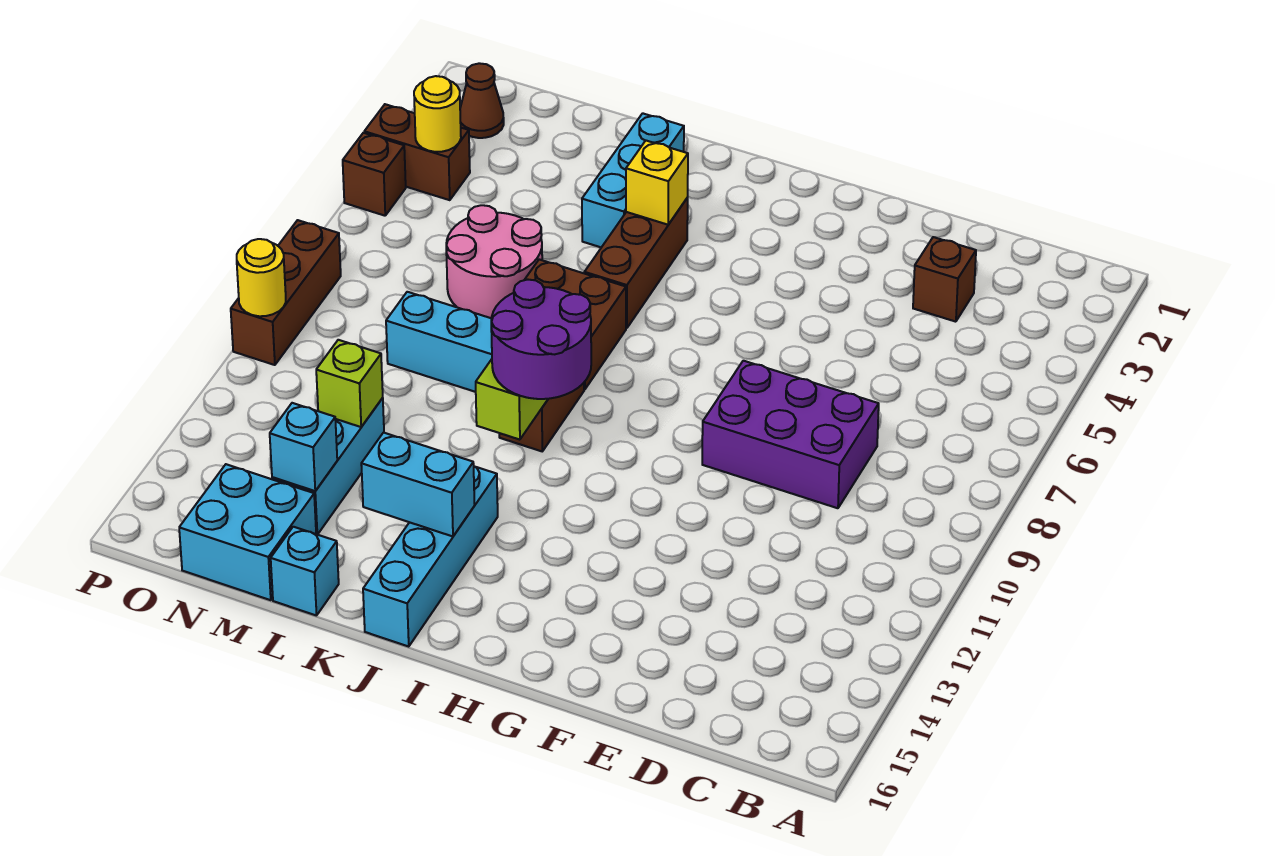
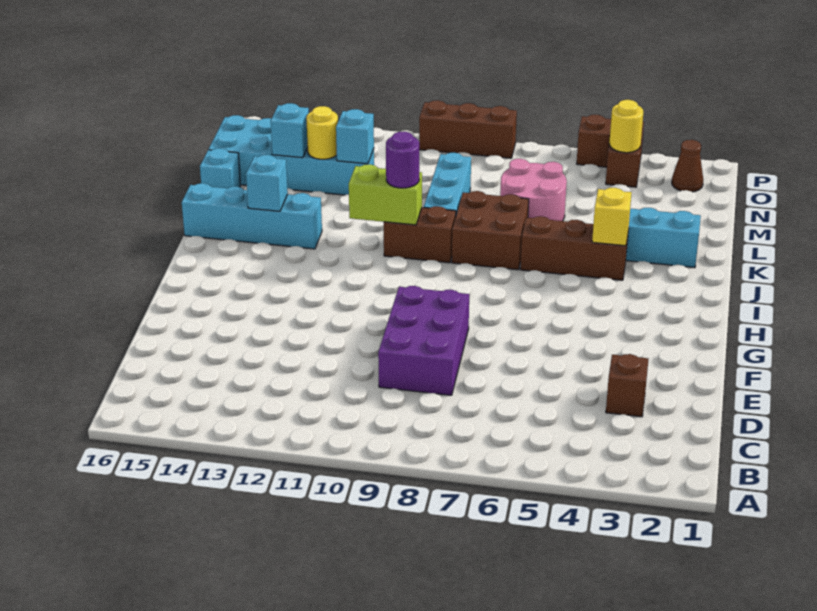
purple 2x2 round brick [491,280,591,399] -> purple 1x1 round brick [386,131,419,188]
cyan 1x2 brick [361,433,475,536] -> cyan 1x1 brick [246,155,288,211]
lime 1x1 brick [316,340,383,427] -> cyan 1x1 brick [336,109,374,164]
yellow 1x1 round brick [237,239,286,316] -> yellow 1x1 round brick moved to [306,106,338,159]

